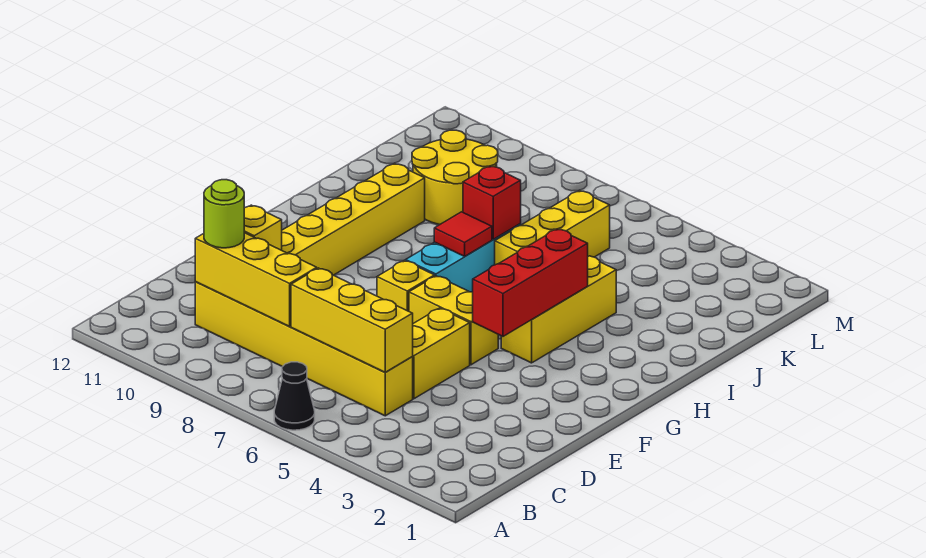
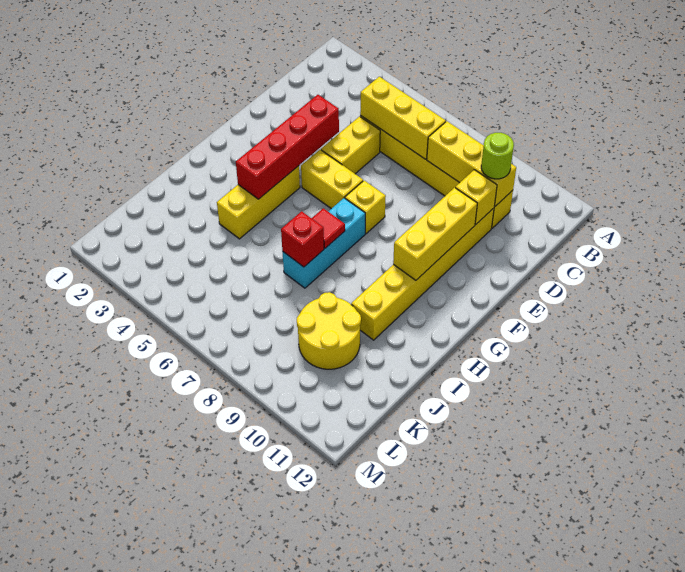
black 1x1 cone [274,362,315,430] -> none
red 1x3 brick [473,229,588,336] -> red 1x4 brick [236,95,339,199]
yellow 1x3 brick [495,190,610,265] -> yellow 1x3 brick moved to [393,188,477,280]

